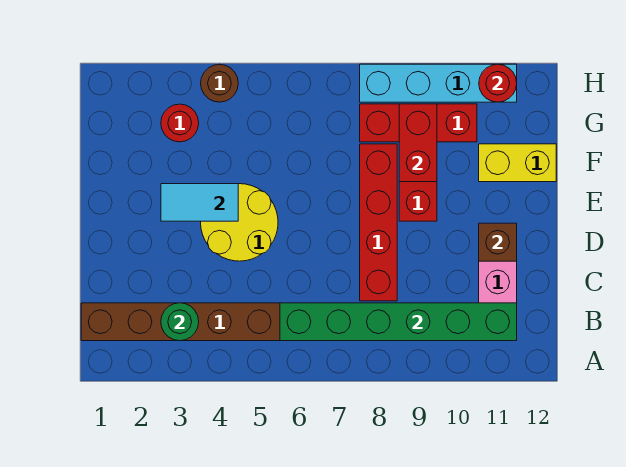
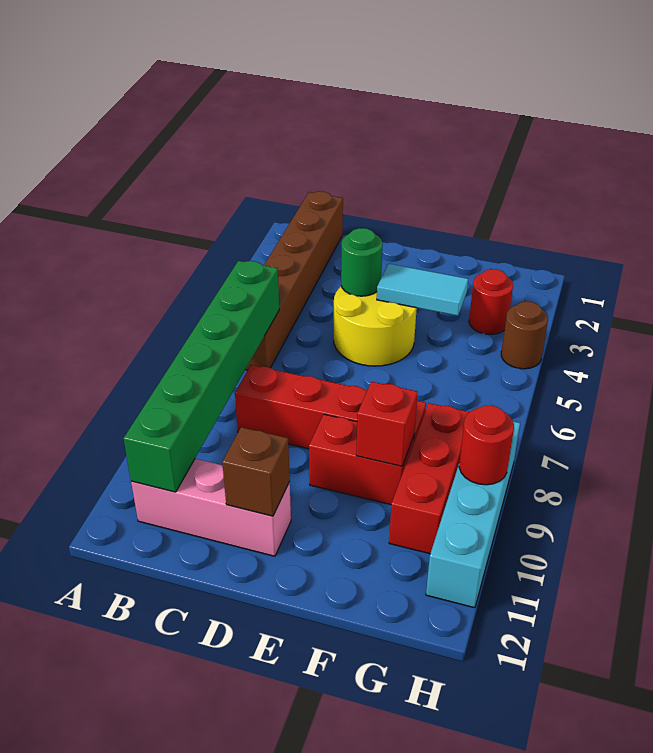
green 1x1 round brick [161,303,199,341] -> green 1x1 round brick moved to [341,228,383,296]
cyan 1x2 tile [161,184,238,221] -> cyan 1x2 tile turned to [377,264,468,316]
red 1x2 brick [399,104,437,182] -> red 1x1 brick [356,382,418,466]
yellow 1x2 brick [479,144,556,182] -> none
red 1x1 round brick [479,64,517,102] -> red 1x1 round brick moved to [459,405,514,485]

